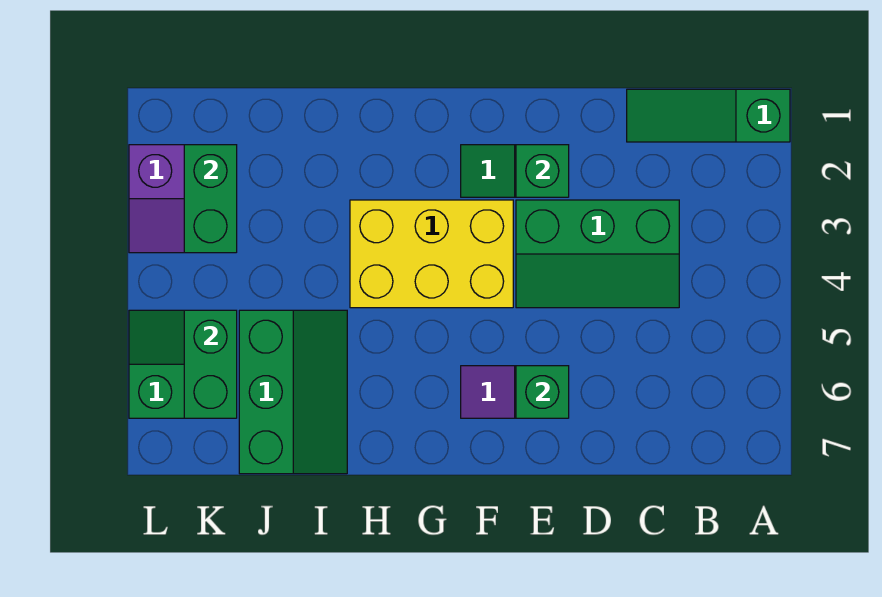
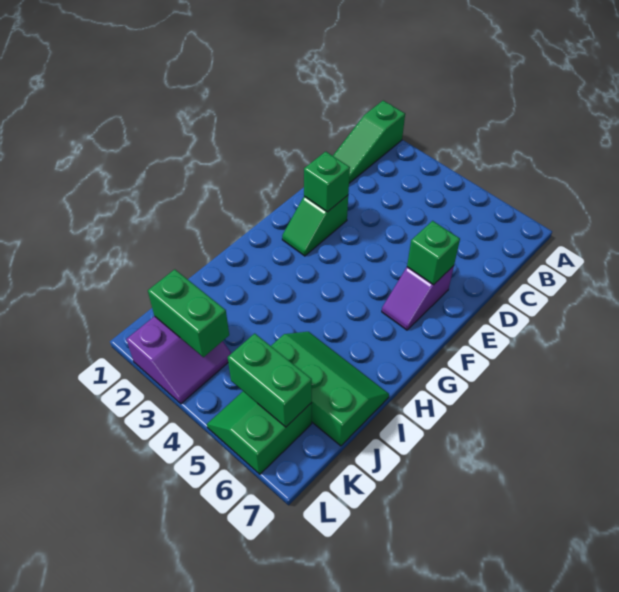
green 2x3 slope [516,200,679,308] -> none
yellow 2x3 brick [350,200,513,308] -> none

